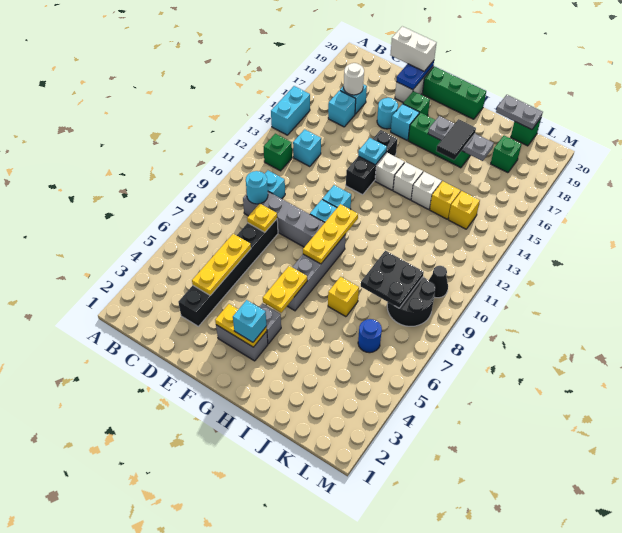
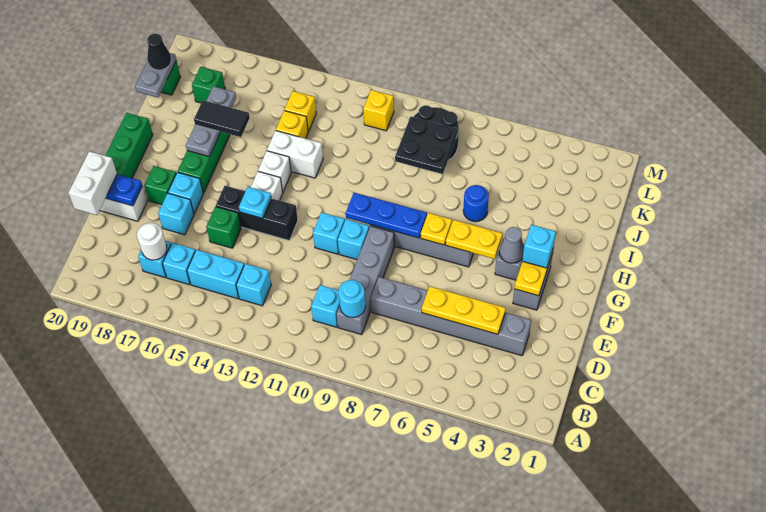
cyan 1x2 brick [271,86,310,135] -> cyan 1x2 brick moved to [187,250,244,299]
green 1x1 brick [264,134,292,171] -> green 1x1 brick moved to [206,207,241,248]
black 1x6 brick [178,219,278,326] -> grey 1x6 brick [371,277,531,356]
yellow 1x1 plate [247,204,277,232] -> yellow 1x1 plate moved to [421,213,452,245]
cyan 1x1 round brick [377,98,398,129] -> cyan 1x1 brick [158,193,194,235]
none -> grey 1x1 cone [499,227,524,263]
yellow 1x3 plate [303,204,358,264] -> blue 1x3 plate [346,193,427,238]
yellow 1x1 brick [328,277,359,317] -> yellow 1x1 brick moved to [363,90,394,131]
white 1x1 brick [411,172,442,210] -> white 1x2 brick [267,130,323,178]
blue 1x1 round brick [358,319,382,353] -> blue 1x1 round brick moved to [463,185,489,222]
black 1x1 cone [429,266,448,298] -> black 1x1 cone moved to [147,34,172,70]

